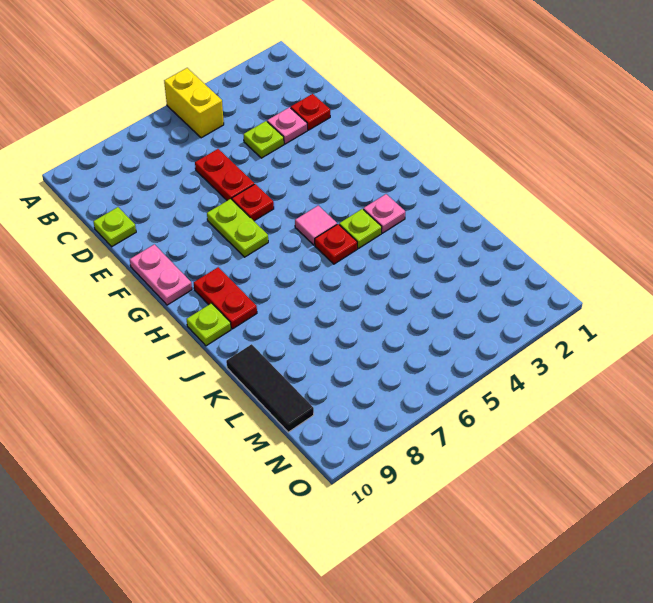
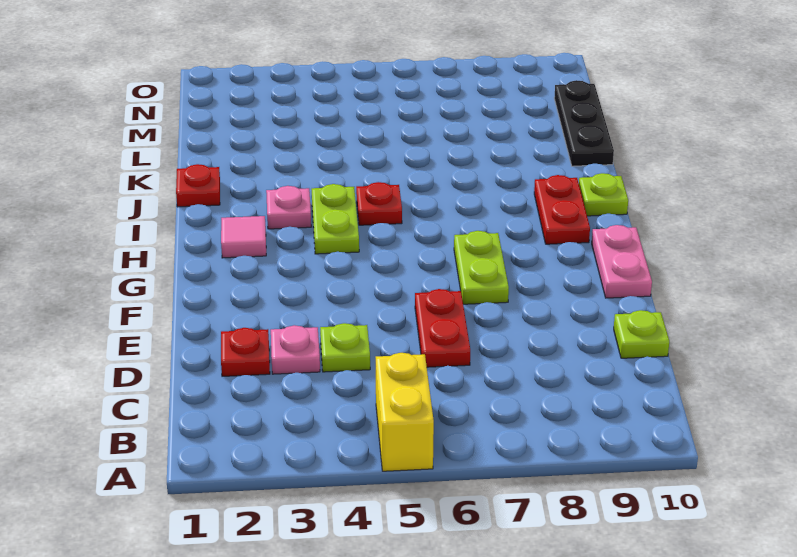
red 1x1 plate [232,184,274,221] -> red 1x1 plate moved to [176,164,220,207]
pink 1x1 tile [295,206,337,245] -> pink 1x1 tile moved to [221,216,266,258]
lime 1x1 plate [339,209,382,249] -> lime 1x2 plate [312,184,359,254]
black 1x3 tile [226,344,314,432] -> black 1x3 plate [554,80,614,166]

